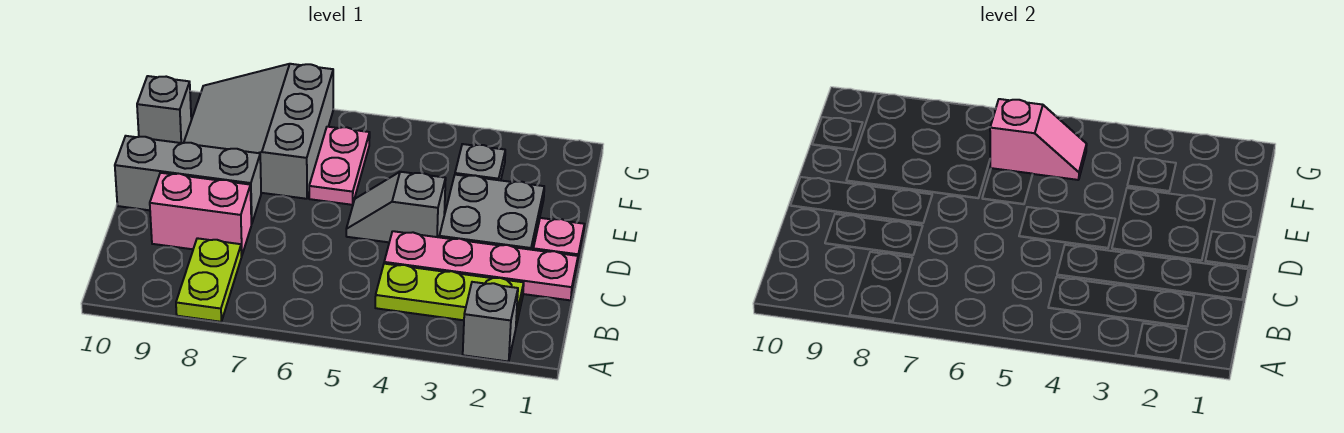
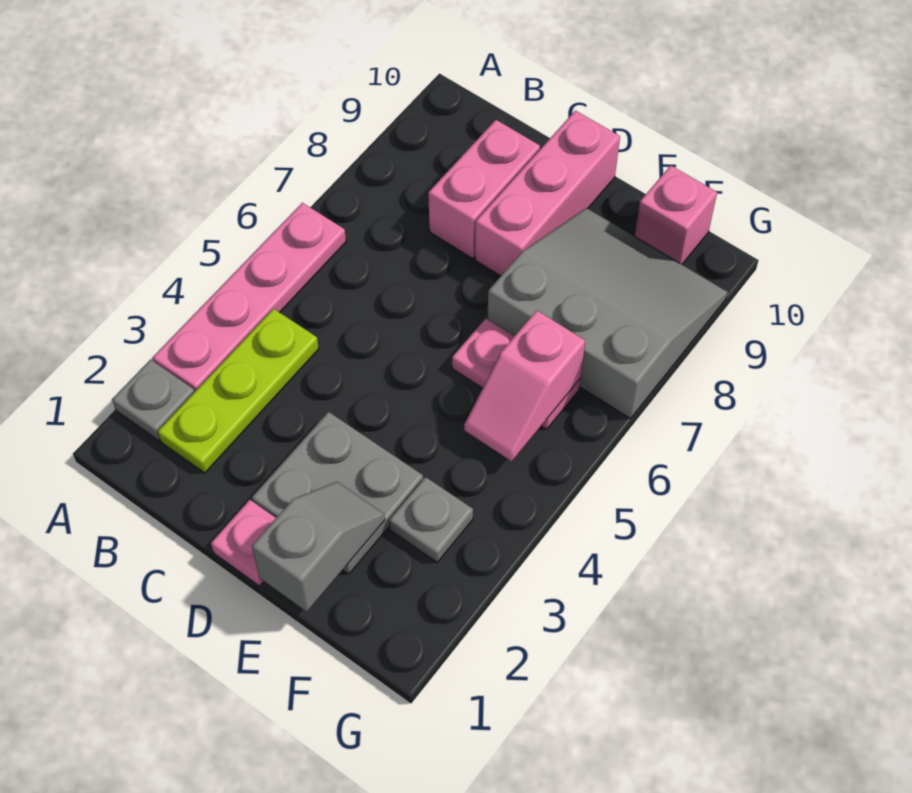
grey 1x1 brick [463,282,518,362] -> grey 1x1 plate [112,360,194,441]
lime 1x2 plate [176,238,242,322] -> none
pink 1x4 plate [384,231,578,300] -> pink 1x4 plate moved to [153,203,346,392]
grey 1x2 slope [346,172,446,242] -> grey 1x2 slope moved to [252,482,385,612]
grey 1x3 brick [115,136,261,224] -> pink 1x3 brick [475,111,620,276]
grey 1x1 brick [137,76,191,143] -> pink 1x1 brick [635,166,717,264]

